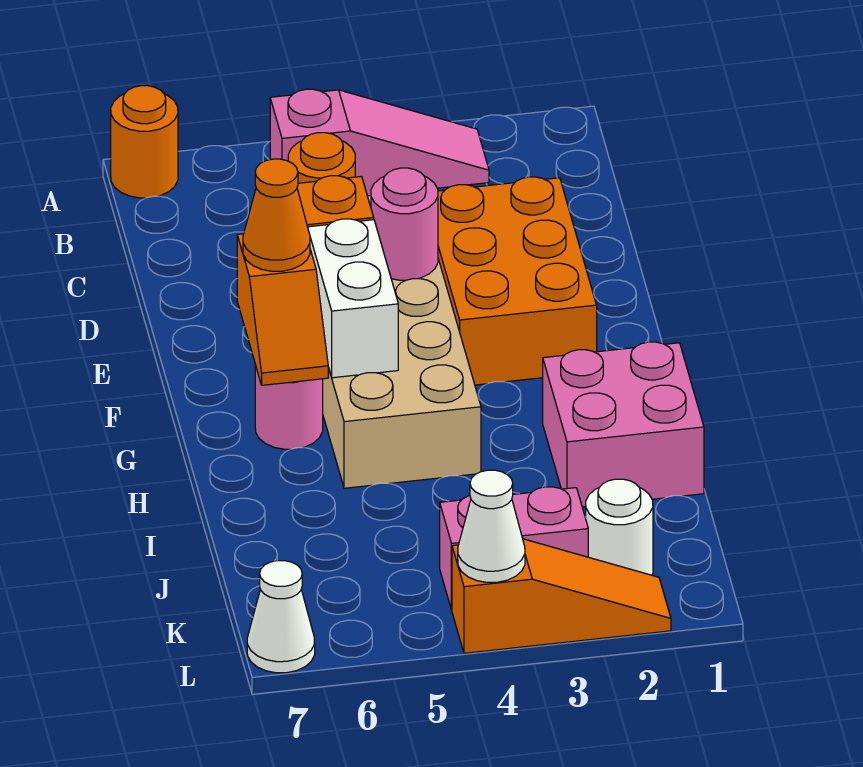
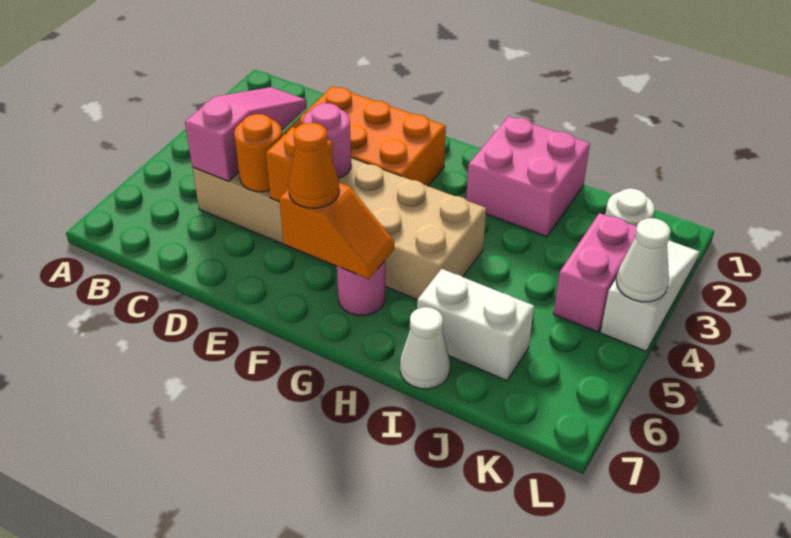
orange 1x1 round brick [111,86,178,198] -> none
white 1x2 brick [308,219,398,378] -> white 1x2 brick moved to [417,269,534,381]
orange 1x3 slope [452,539,671,653] -> white 1x3 slope [600,240,699,351]
white 1x1 cone [247,561,315,673] -> white 1x1 cone moved to [400,307,450,389]

